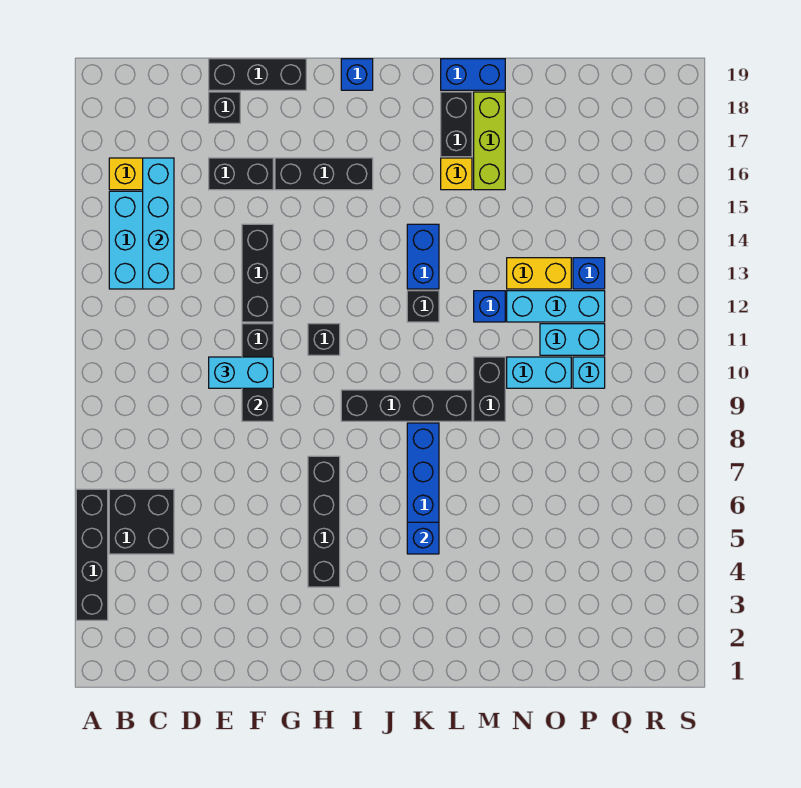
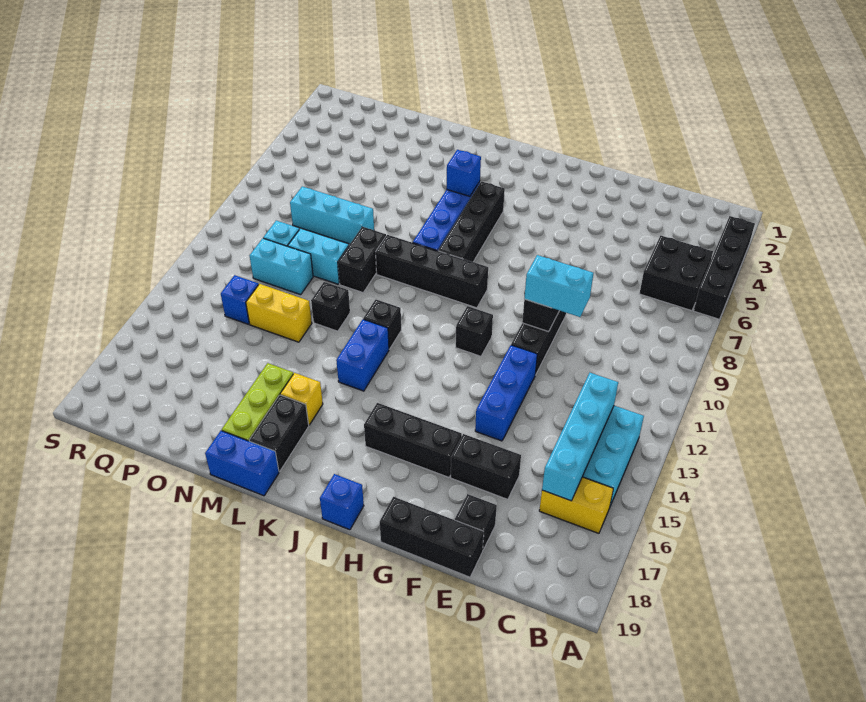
black 1x3 brick [242,224,273,322] -> blue 1x3 brick [475,345,537,441]
black 1x4 brick [308,456,340,587] -> black 1x4 brick moved to [438,181,505,262]
blue 1x1 brick [474,291,505,322] -> black 1x1 brick [311,282,350,331]
cyan 1x3 brick [507,291,605,322] -> cyan 1x3 brick moved to [290,186,374,244]

